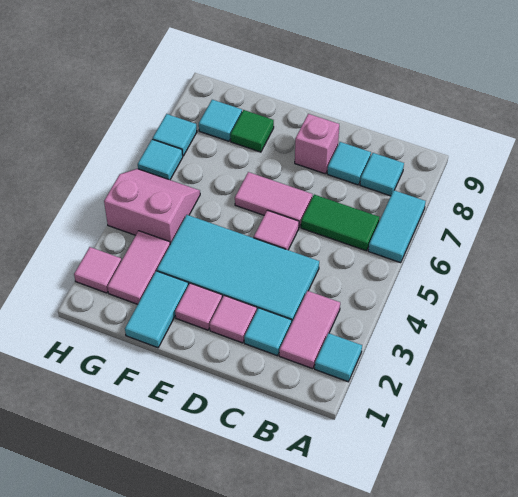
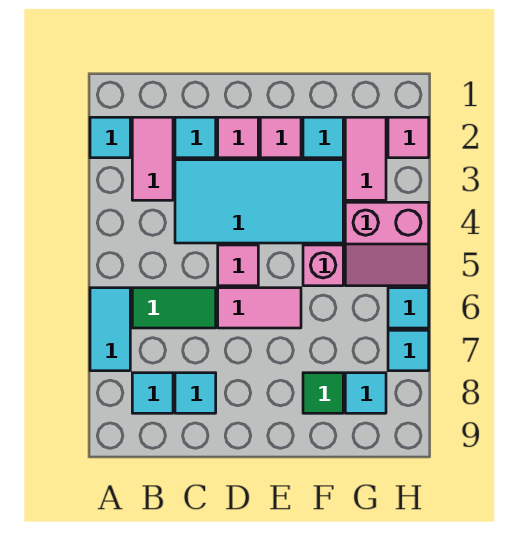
pink 1x1 brick [295,114,339,174] -> pink 1x1 brick moved to [303,245,343,286]
cyan 1x2 tile [125,271,188,348] -> cyan 1x1 tile [303,117,343,158]

